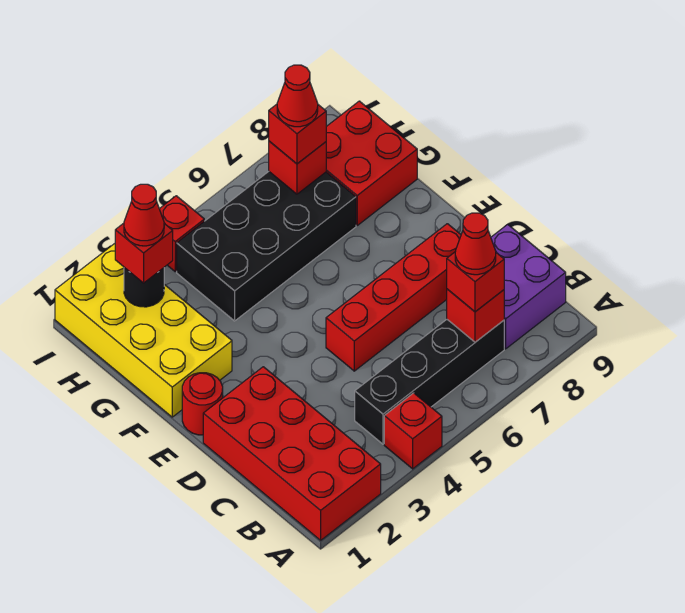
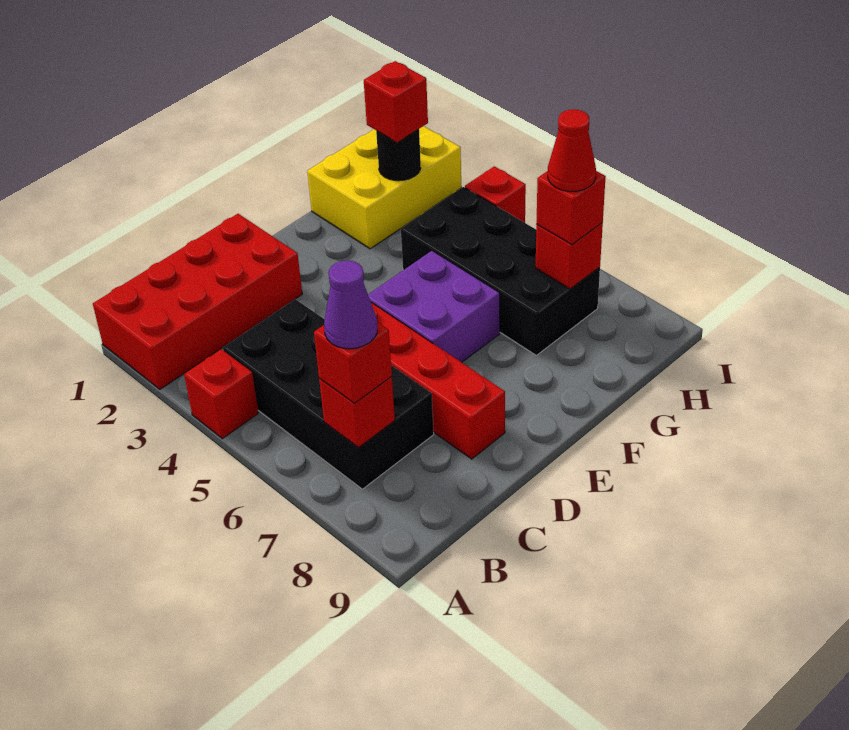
black 1x4 brick [355,320,504,444] -> black 2x4 brick [223,299,434,489]
red 1x1 cone [455,213,496,275] -> purple 1x1 cone [324,260,377,349]
purple 2x2 brick [491,224,566,349] -> purple 2x2 brick moved to [368,251,500,362]
red 1x1 round brick [182,373,223,435] -> none
yellow 2x4 brick [55,244,232,417] -> yellow 2x3 brick [307,126,461,249]
red 2x2 brick [326,101,417,225] -> none
red 1x1 cone [124,184,164,246] -> none

